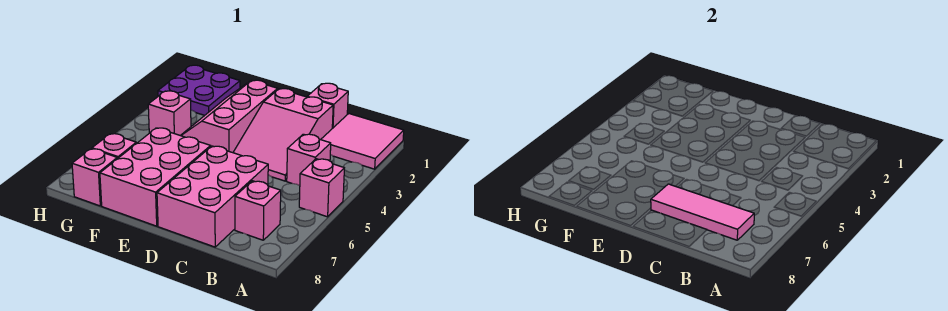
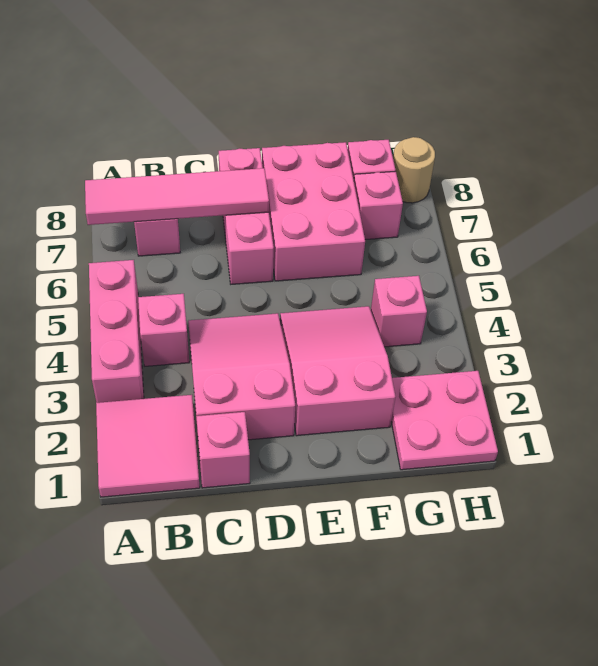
pink 1x1 brick [299,159,344,217] -> pink 1x3 brick [89,260,144,403]
pink 1x3 tile [651,184,754,240] -> pink 1x4 tile [85,168,269,225]
pink 2x3 brick [157,146,268,247] -> pink 1x3 brick [219,148,274,284]
pink 2x3 slope [180,80,278,153] -> pink 2x3 slope turned to [280,306,396,436]
purple 2x2 plate [158,65,240,115] -> pink 2x2 plate [391,371,498,470]
none -> tan 1x1 round brick [393,137,435,203]

